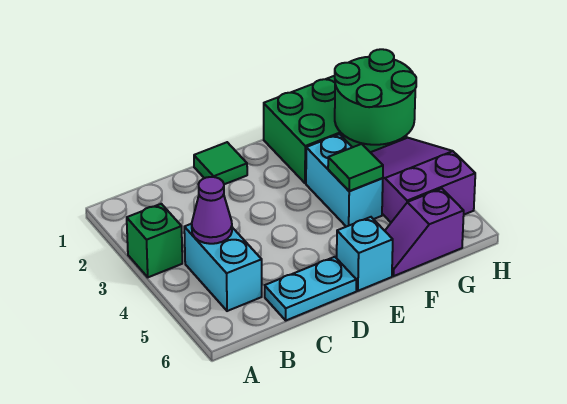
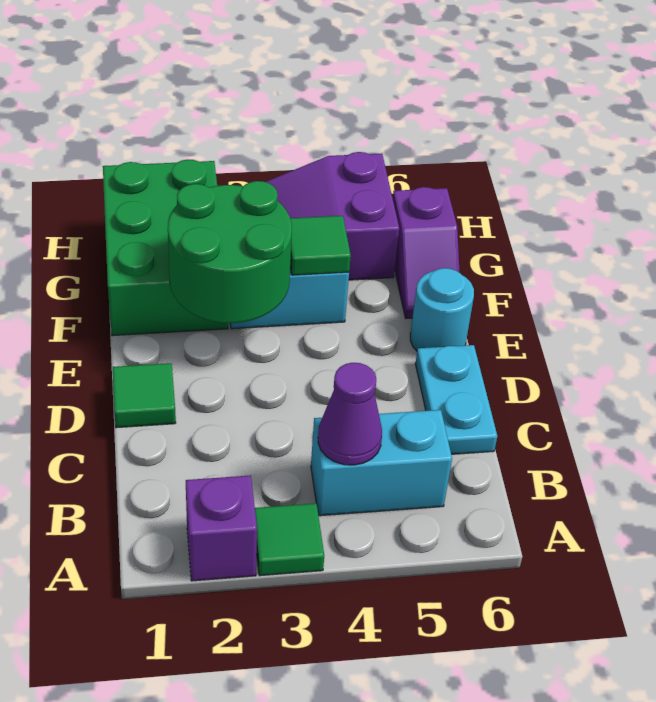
none -> purple 1x1 brick [186,475,257,581]
green 1x1 brick [127,204,182,277] -> green 1x1 tile [255,503,324,576]
cyan 1x1 brick [337,217,393,291] -> cyan 1x1 round brick [410,268,474,351]
green 2x2 round brick [335,49,416,145] -> green 2x2 round brick moved to [168,181,292,323]

